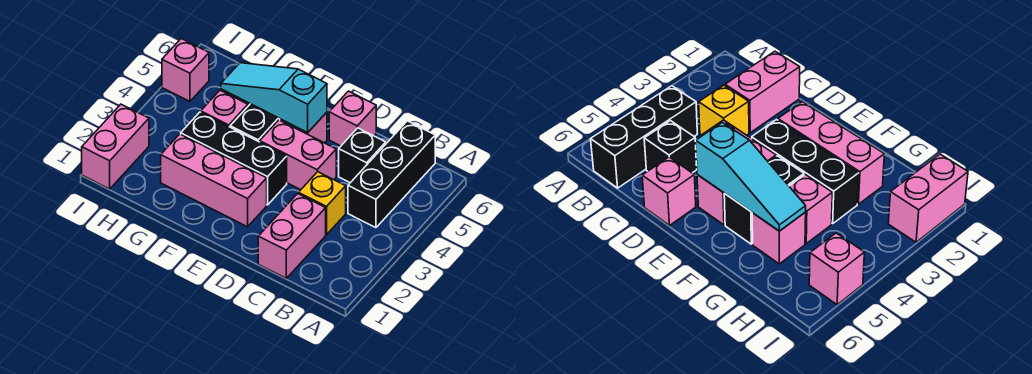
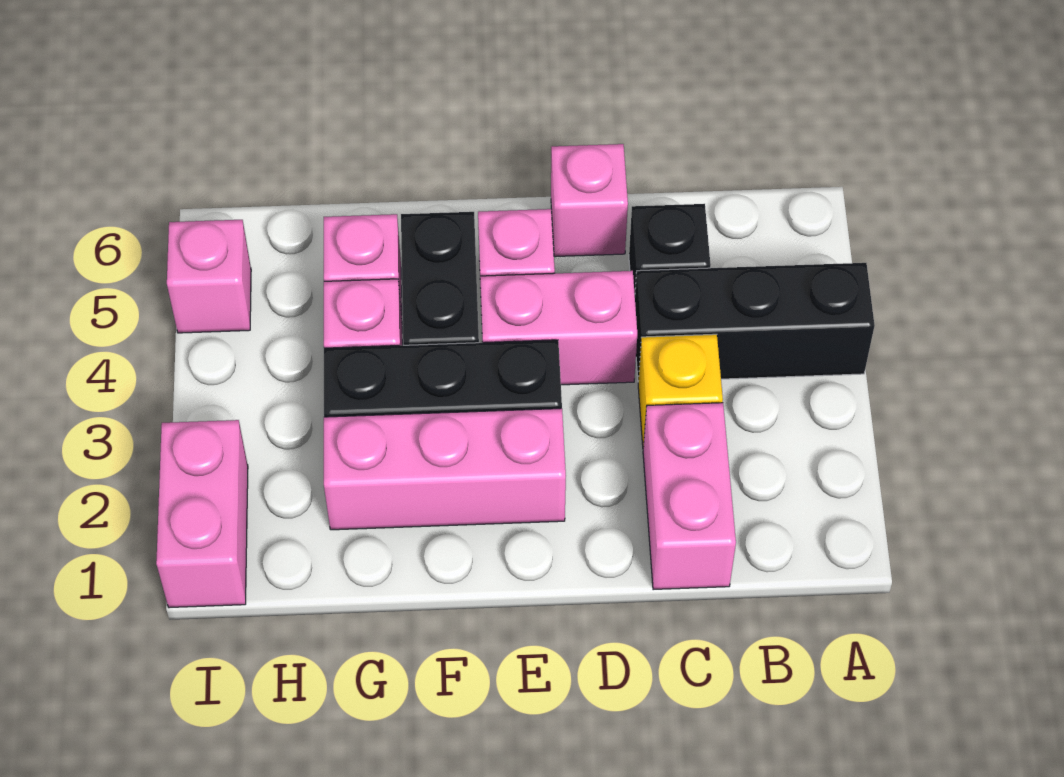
black 1x3 brick [348,121,435,228] -> black 1x3 brick turned to [635,263,875,381]
cyan 1x3 slope [221,63,327,133] -> none

